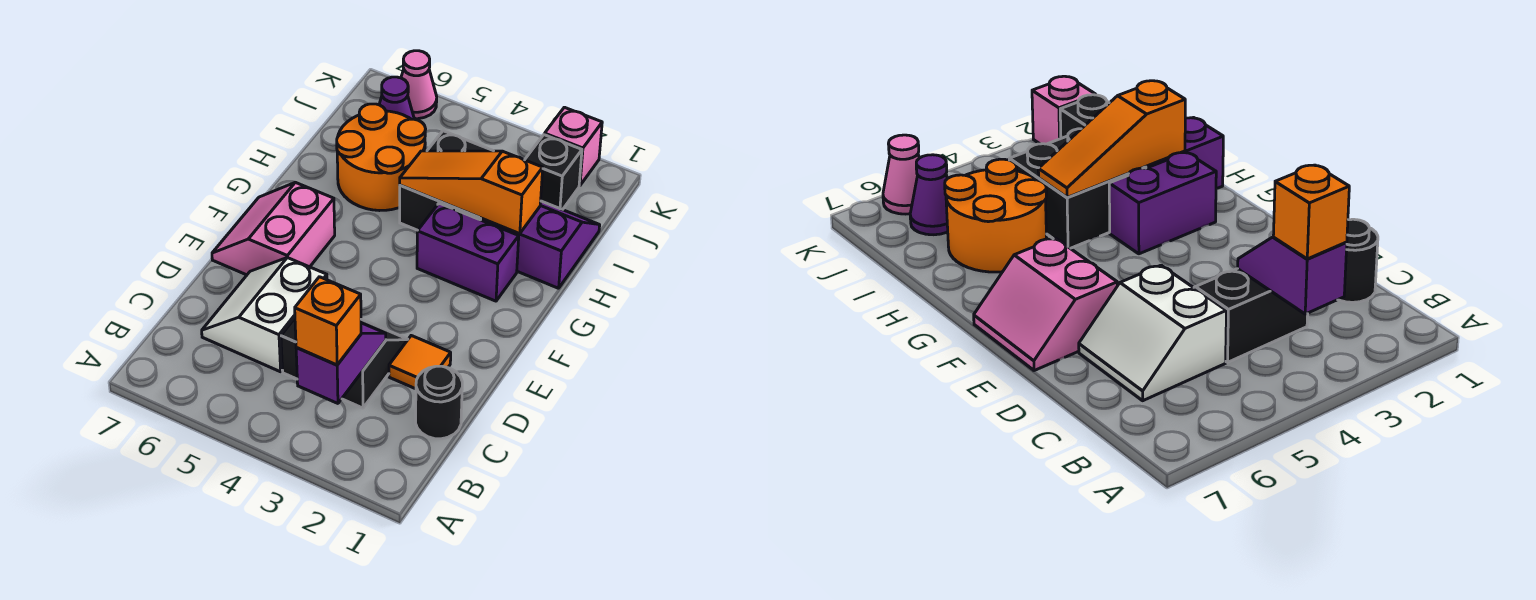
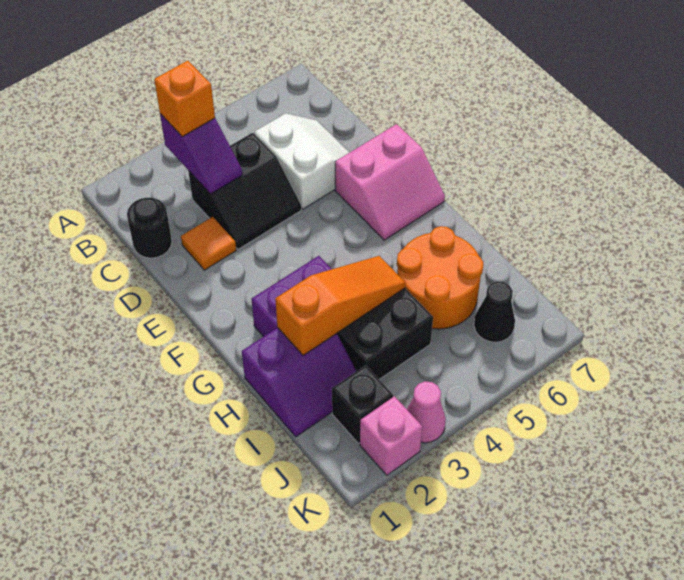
pink 2x2 slope [212,182,335,275] -> pink 2x2 slope turned to [335,124,445,240]
purple 1x1 cone [379,77,414,119] -> black 1x1 cone [474,281,515,342]
pink 1x1 cone [401,51,437,119] -> pink 1x1 cone moved to [407,381,446,443]

